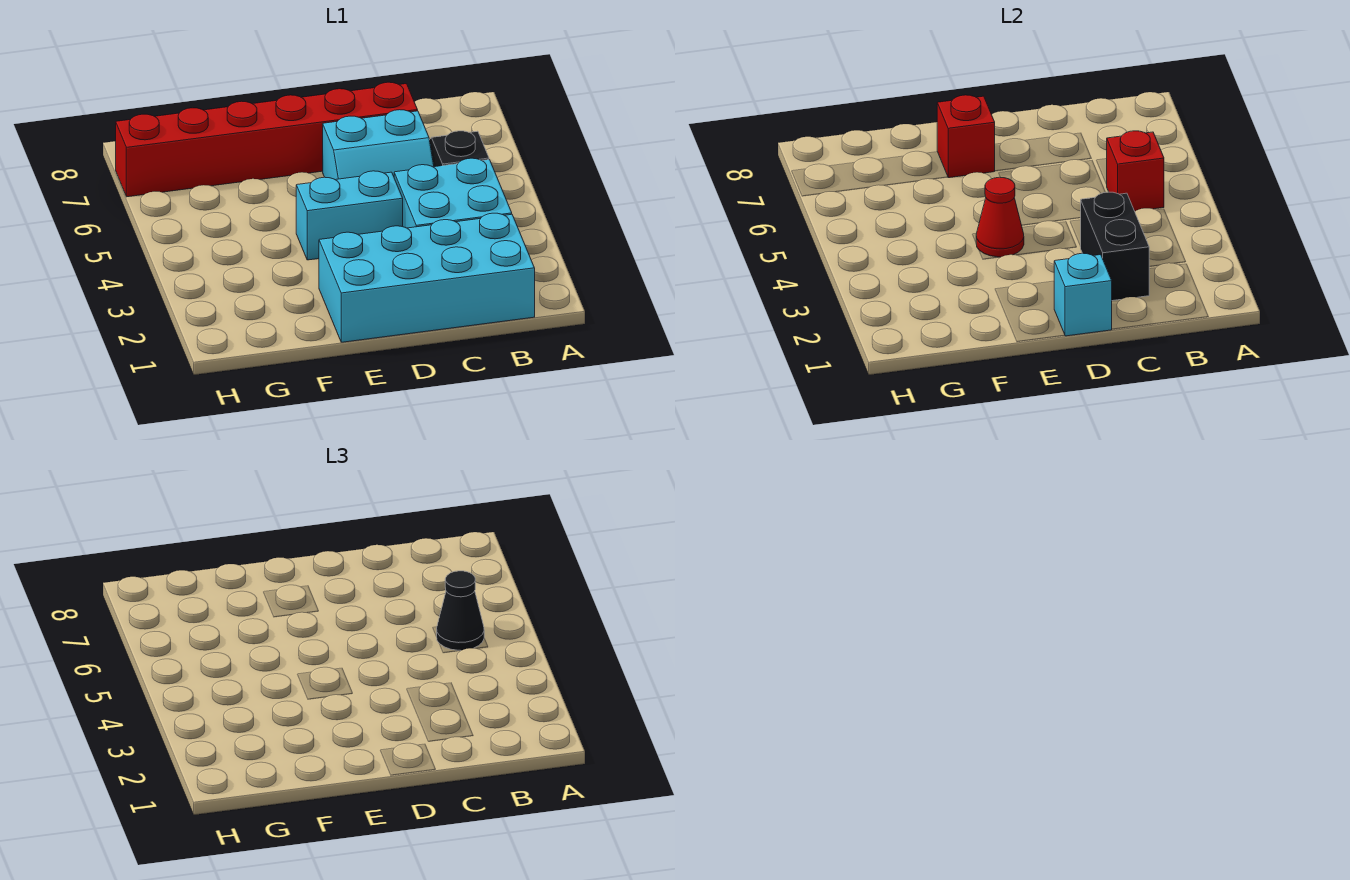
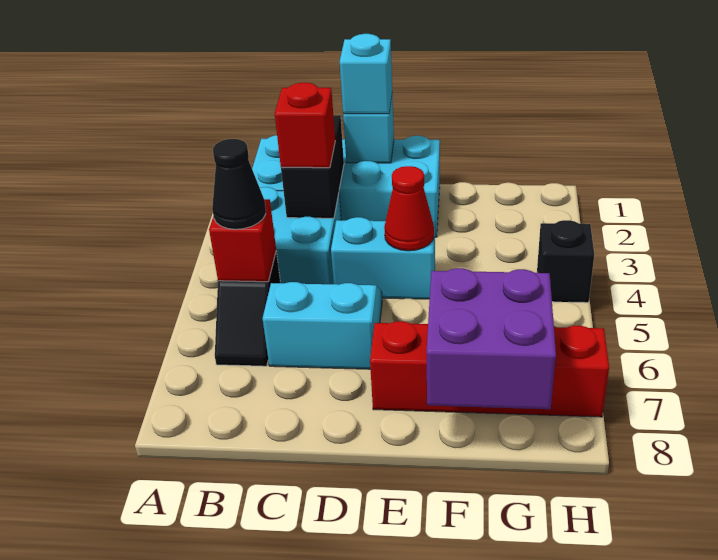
red 1x6 brick [116,82,418,197] -> red 1x4 brick [370,321,609,417]
none -> cyan 1x1 brick [340,34,392,114]
red 1x1 brick [937,95,995,178] -> red 1x1 brick moved to [275,83,335,168]
none -> purple 2x2 brick [426,268,556,409]
none -> black 1x1 brick [537,220,594,303]

